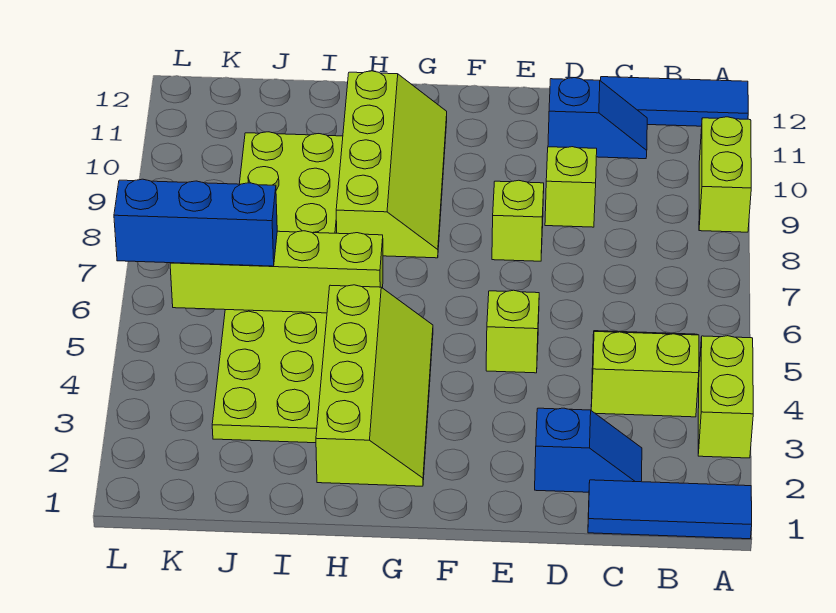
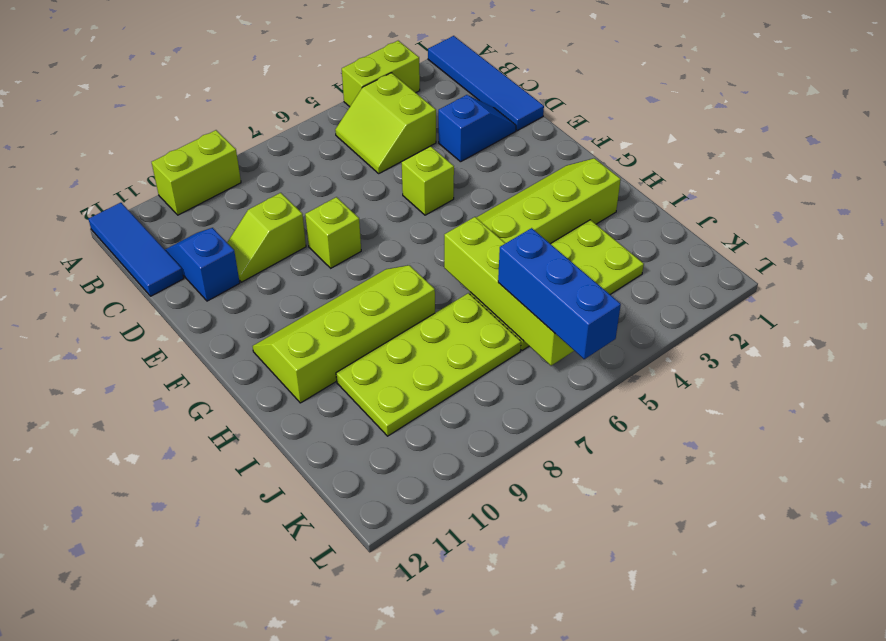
blue 1x3 tile [588,480,752,539] -> blue 1x4 tile [428,36,544,131]
blue 1x2 slope [535,408,642,492] -> blue 1x2 slope turned to [438,95,516,162]

